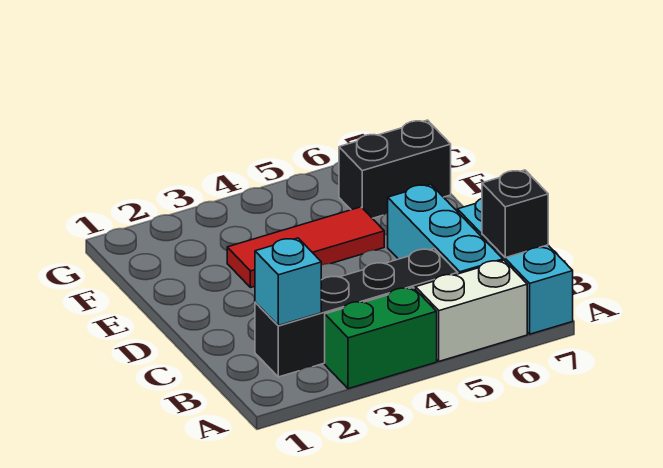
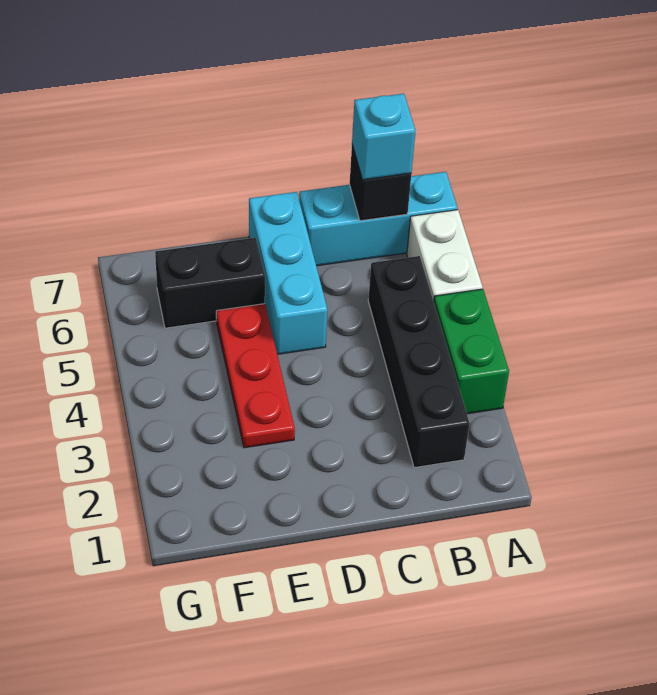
cyan 1x1 brick [255,238,321,326] -> cyan 1x1 brick moved to [352,94,415,180]
cyan 1x3 brick [388,184,503,274] -> cyan 1x3 brick turned to [249,192,327,354]
red 1x3 tile [227,207,384,288] -> red 1x3 plate [216,304,295,448]
black 1x2 brick [339,120,451,218] -> black 1x2 brick turned to [155,238,265,328]

